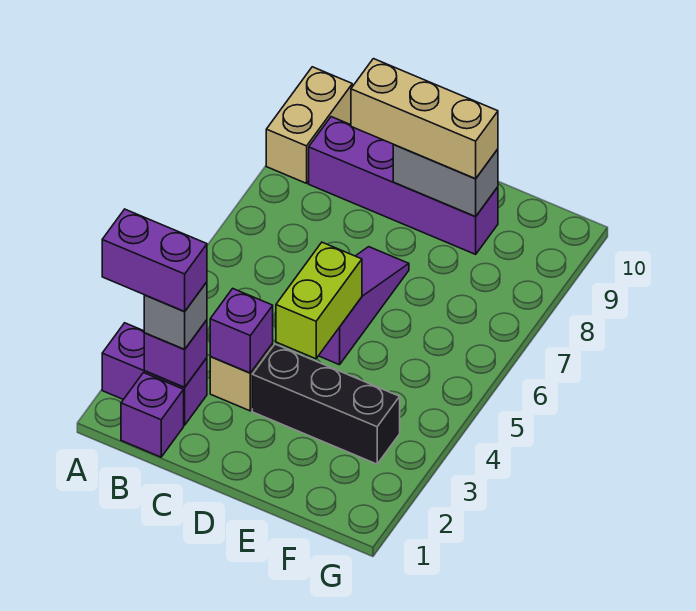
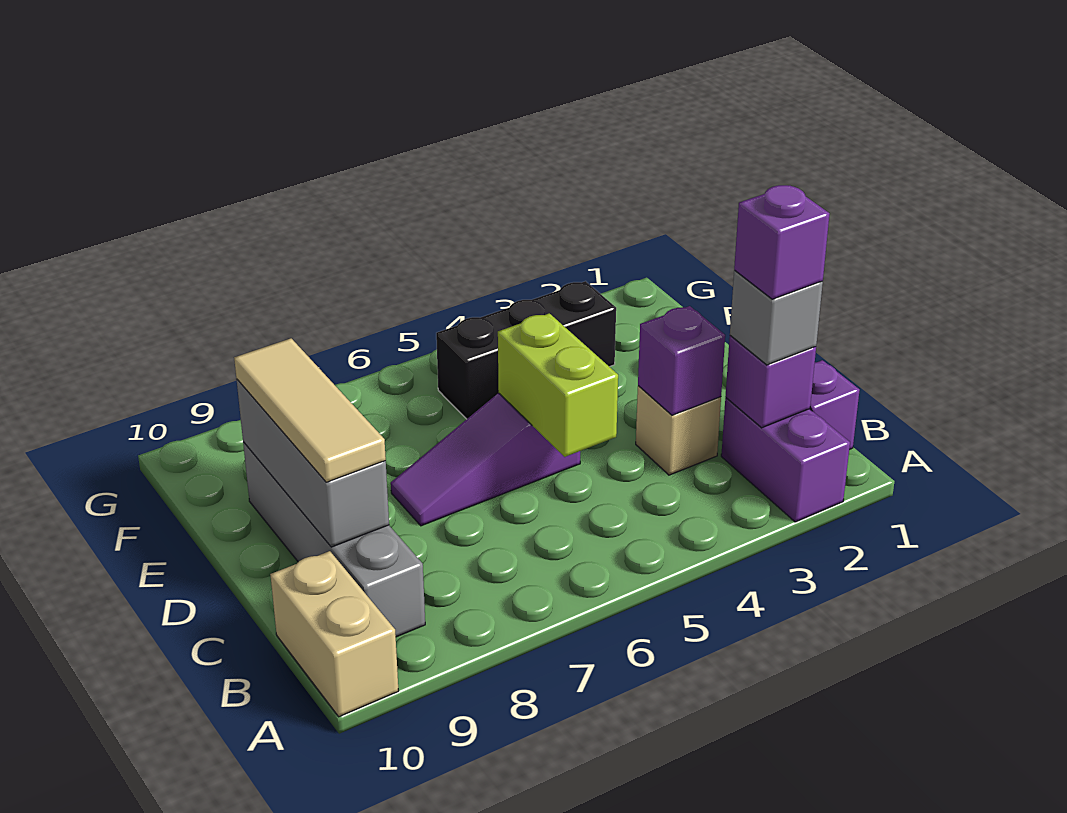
purple 1x2 brick [102,209,207,312] -> purple 1x1 brick [734,185,830,299]
tan 1x2 brick [266,67,352,183] -> tan 1x2 brick turned to [270,551,399,717]
purple 1x4 brick [309,117,498,254] -> grey 1x4 brick [243,442,425,637]
tan 1x3 brick [351,59,498,179] -> tan 1x3 tile [234,338,386,482]
black 1x3 brick [252,344,400,464] -> black 1x3 brick turned to [436,281,616,419]
lime 1x2 brick [276,242,362,359] -> lime 1x2 brick turned to [498,313,618,457]
grey 1x2 brick [393,144,498,217] -> grey 1x3 brick [236,379,389,547]

